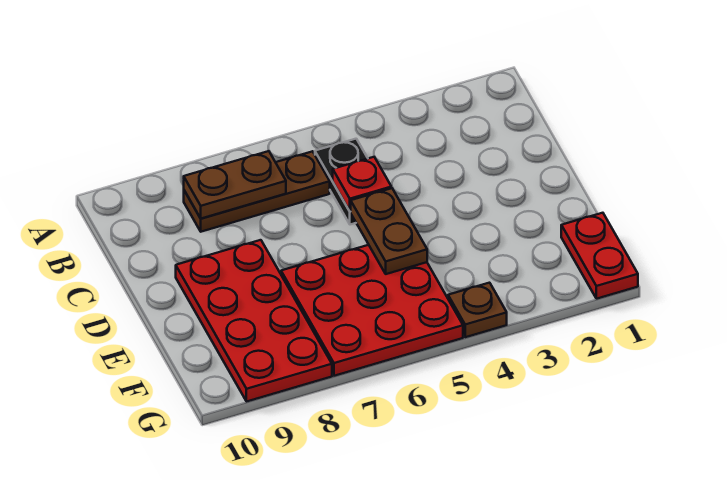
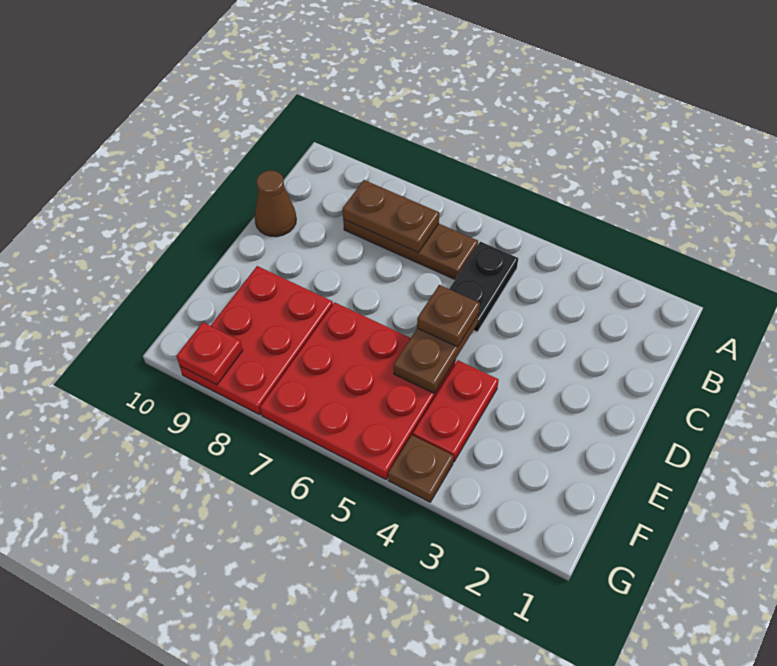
red 1x1 plate [333,157,391,211] -> red 1x1 plate moved to [176,322,243,385]
none -> brown 1x1 cone [254,171,296,237]
none -> brown 1x1 plate [417,285,480,347]
red 2x4 plate [176,240,332,401] -> red 2x3 plate [180,266,333,415]
red 1x2 plate [561,213,638,299] -> red 1x2 plate moved to [413,360,499,462]

